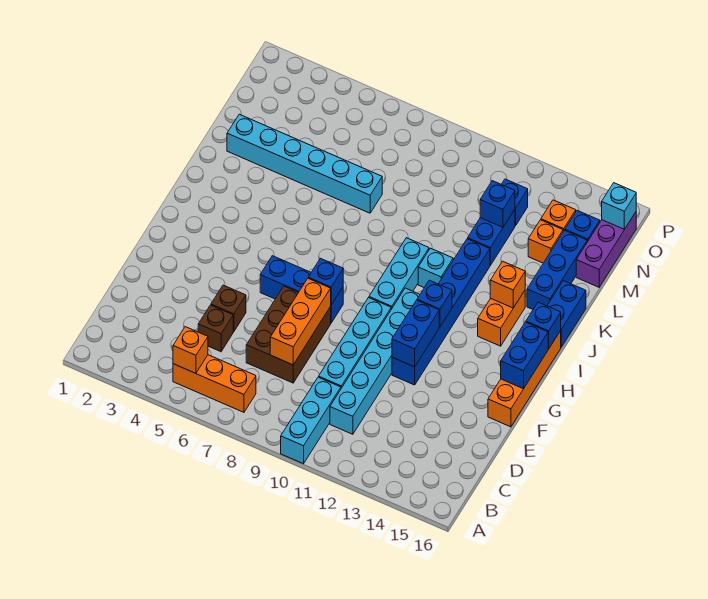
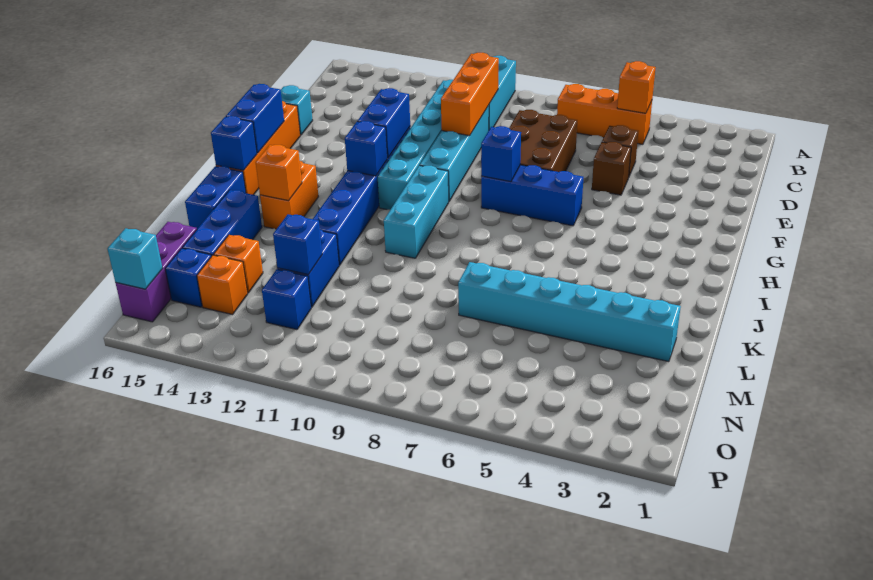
orange 1x3 brick [270,279,331,365] -> orange 1x3 brick moved to [441,53,499,136]
cyan 1x1 brick [418,248,453,287] -> cyan 1x1 brick moved to [281,85,313,135]

